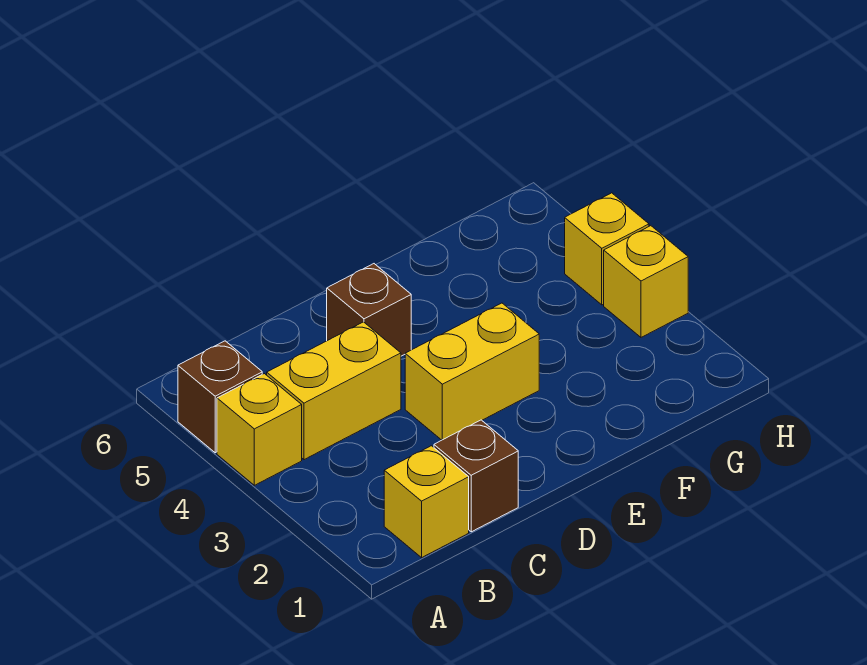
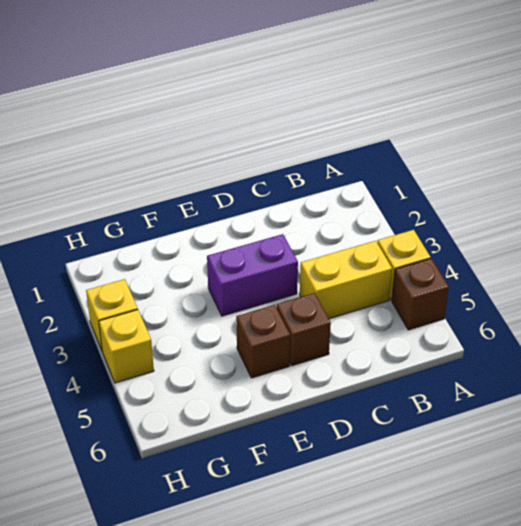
yellow 1x1 brick [384,446,469,558] -> none
brown 1x1 brick [434,420,518,532] -> brown 1x1 brick moved to [236,305,290,378]
yellow 1x2 brick [405,303,539,440] -> purple 1x2 brick [207,234,298,316]

